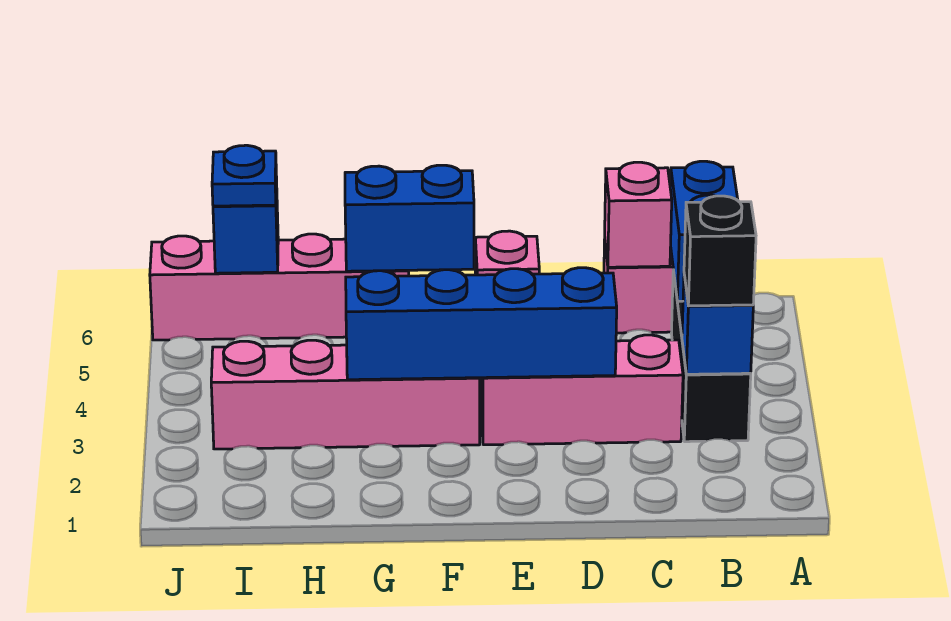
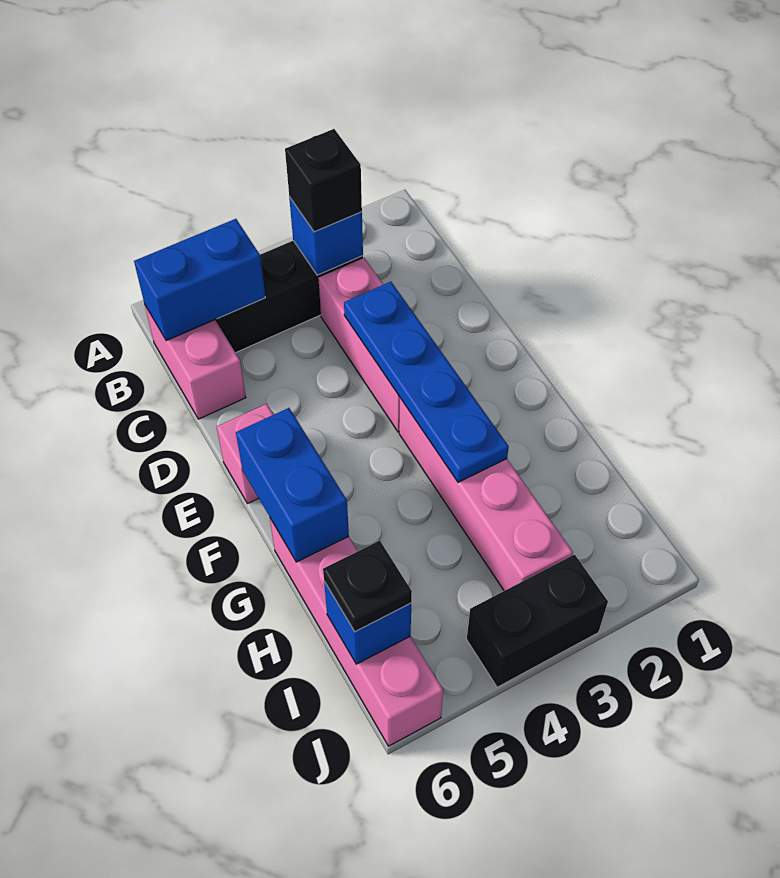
pink 1x1 brick [605,162,672,267] -> none
blue 1x4 brick [346,268,617,380] -> blue 1x4 plate [344,282,509,482]
blue 1x1 plate [212,145,276,206] -> black 1x1 plate [323,541,412,632]
none -> black 1x2 brick [467,554,608,687]

